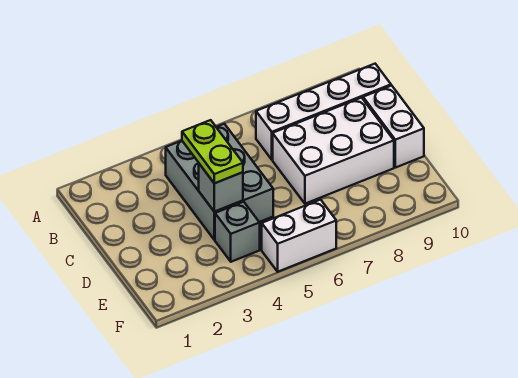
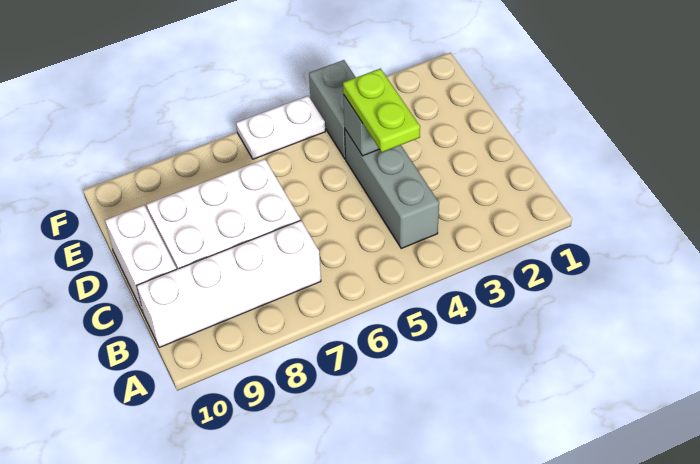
grey 2x3 brick [166,124,273,240] -> grey 1x3 brick [345,130,439,248]
grey 1x1 brick [215,202,260,262] -> grey 1x2 brick [309,60,356,159]
white 1x2 brick [262,200,336,272] -> white 1x2 plate [236,96,325,159]

